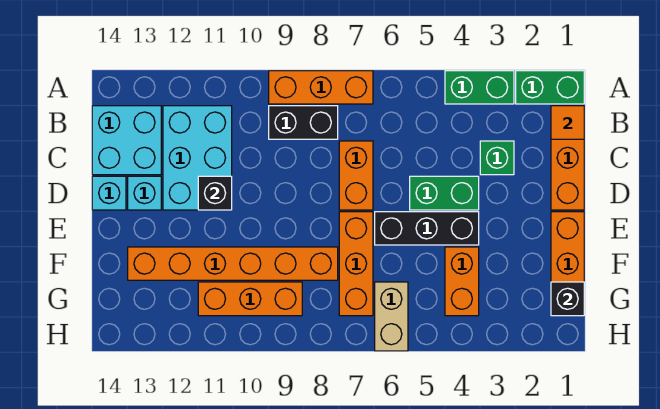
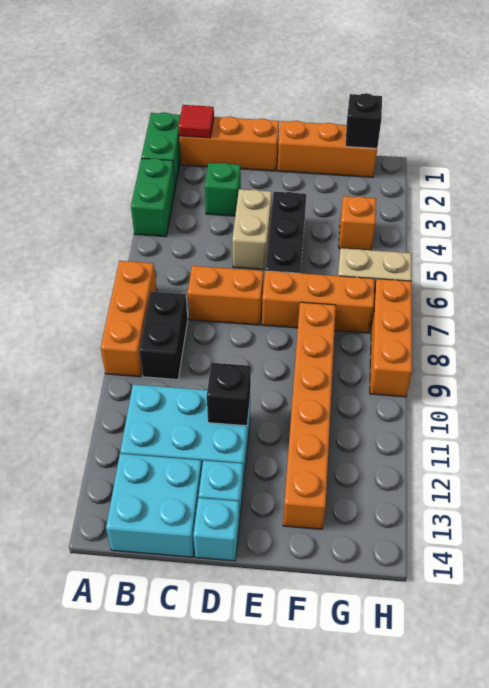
orange 1x1 tile [551,106,584,139] -> red 1x1 tile [179,105,214,138]
green 1x2 brick [410,176,479,210] -> tan 1x2 brick [232,189,272,270]
orange 1x2 brick [445,247,479,316] -> orange 1x1 brick [339,196,376,250]
orange 1x3 brick [198,282,302,316] -> orange 1x3 brick moved to [370,279,412,397]

